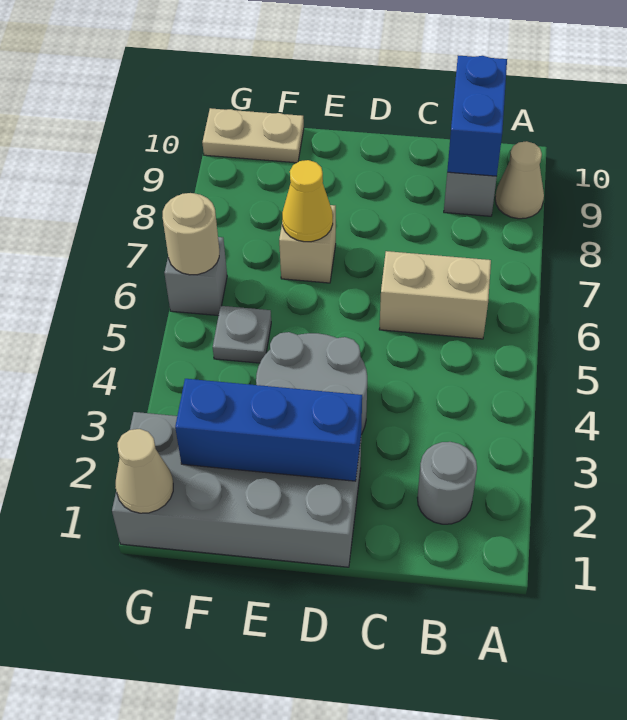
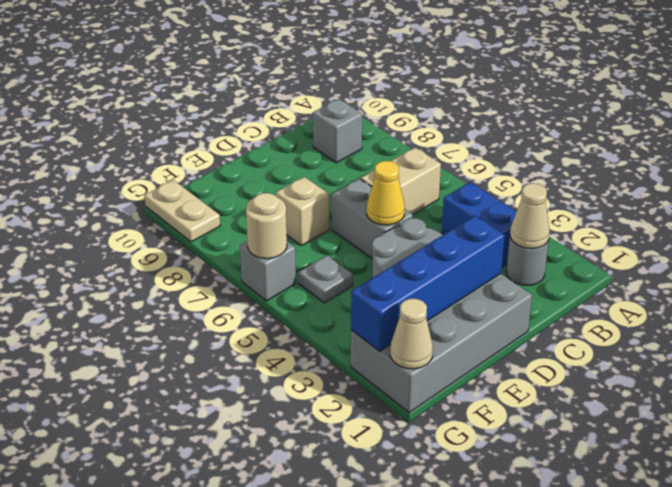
tan 1x1 cone [495,141,544,219] -> tan 1x1 cone moved to [510,183,550,249]
blue 1x2 brick [447,56,507,176] -> blue 1x2 brick moved to [442,182,516,267]
blue 1x3 brick [175,379,362,481] -> blue 1x4 brick [351,216,505,351]
none -> grey 1x2 brick [332,179,413,259]
yellow 1x1 cone [282,160,333,242] -> yellow 1x1 cone moved to [367,161,405,225]
tan 1x2 plate [202,108,304,163] -> tan 1x2 plate turned to [144,180,220,242]

